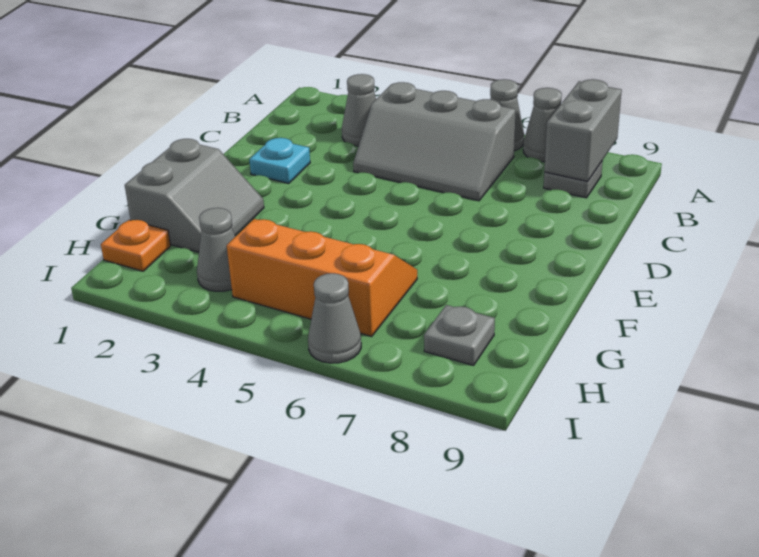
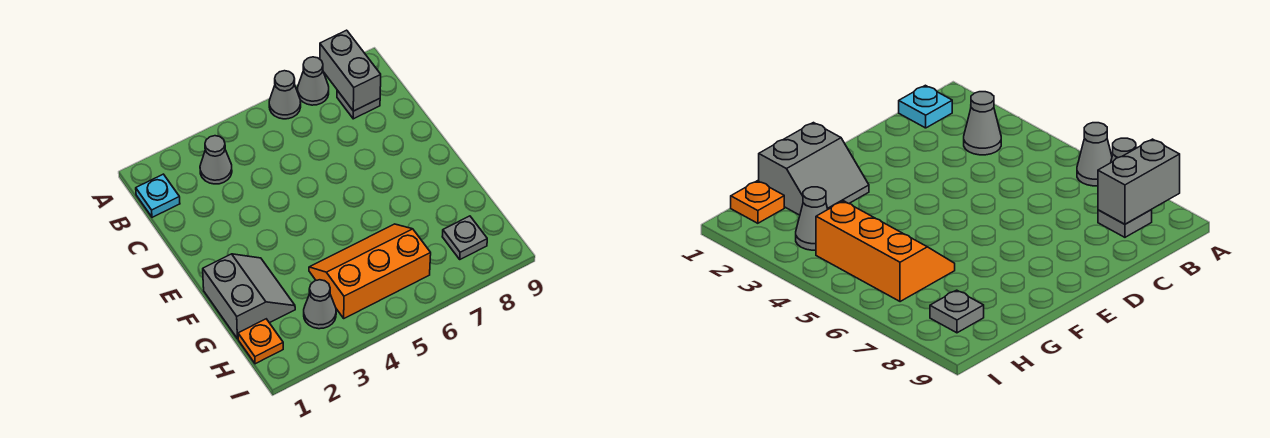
grey 2x3 slope [353,82,516,201] -> none
cyan 1x1 plate [249,138,310,184] -> cyan 1x1 plate moved to [136,174,180,217]
grey 1x1 cone [308,273,361,363] -> none

